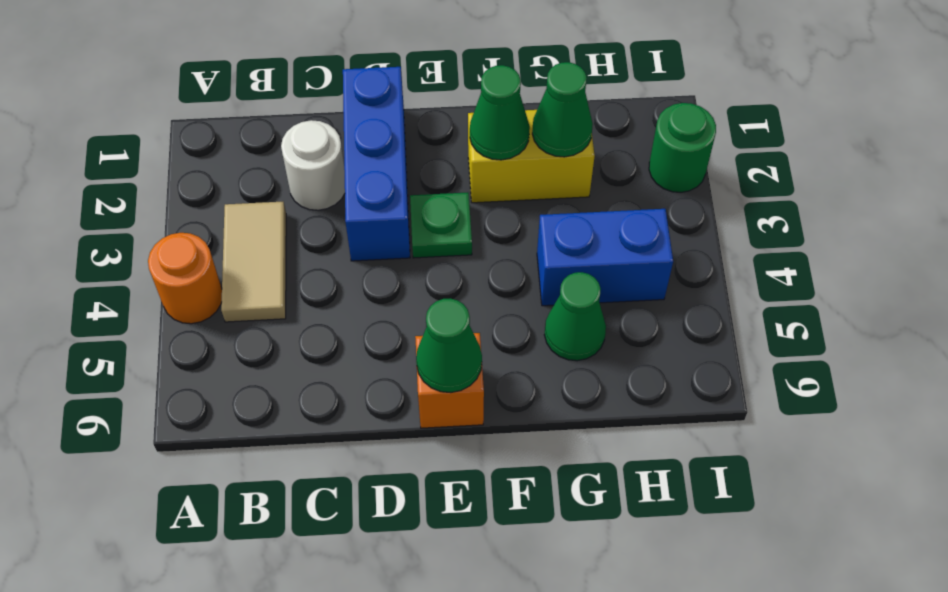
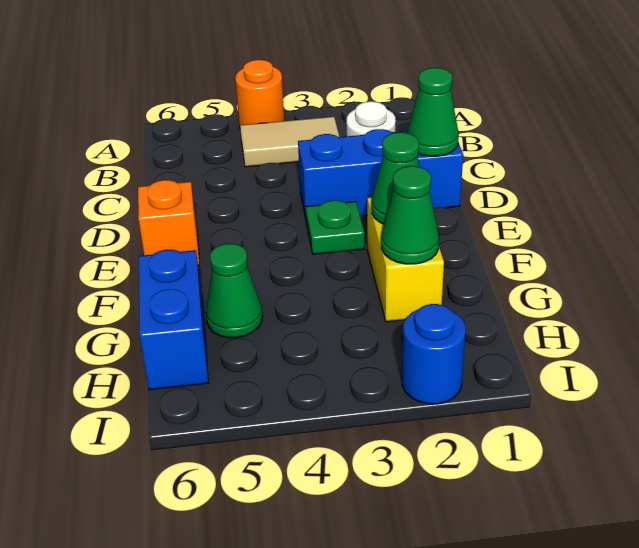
green 1x1 cone [416,298,482,393] -> green 1x1 cone moved to [407,68,459,156]
blue 1x2 brick [537,209,673,306] -> blue 1x2 brick moved to [139,250,208,390]
green 1x1 round brick [649,103,716,192] -> blue 1x1 round brick [402,304,466,404]

